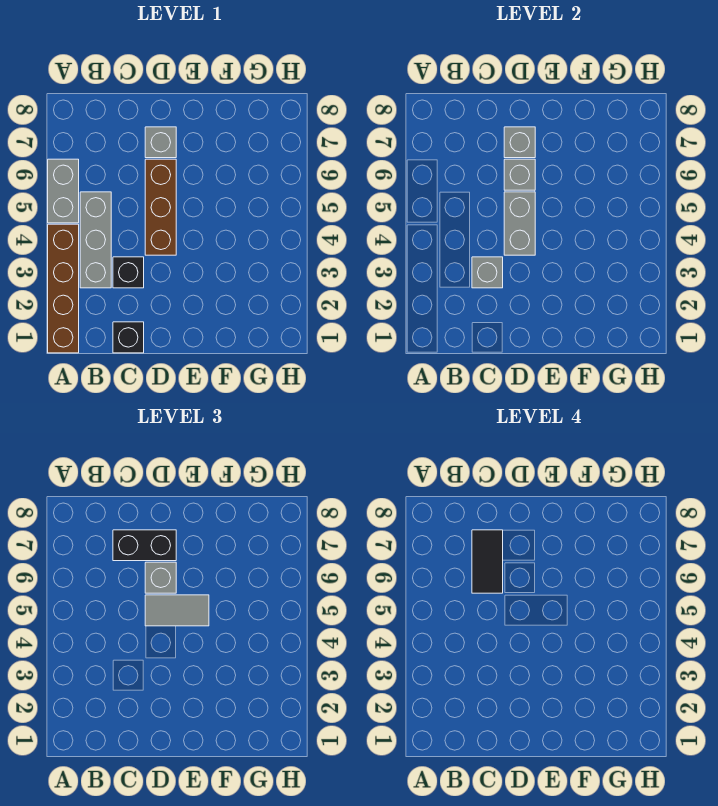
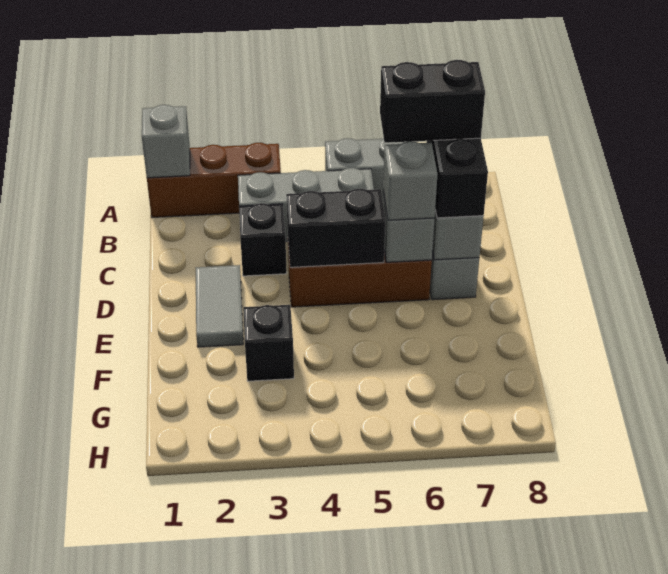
brown 1x4 brick [48,224,79,353] -> brown 1x3 brick [147,143,281,217]
black 1x1 brick [113,322,144,353] -> black 1x1 brick moved to [243,305,294,381]
grey 1x1 brick [472,257,503,288] -> grey 1x1 brick moved to [142,105,190,178]
black 1x2 tile [472,530,503,593] -> black 1x2 brick [380,60,485,143]
grey 1x2 brick [504,192,535,255] -> black 1x2 brick [286,189,385,267]
grey 1x2 tile [145,595,209,626] -> grey 1x2 tile moved to [196,265,243,347]

